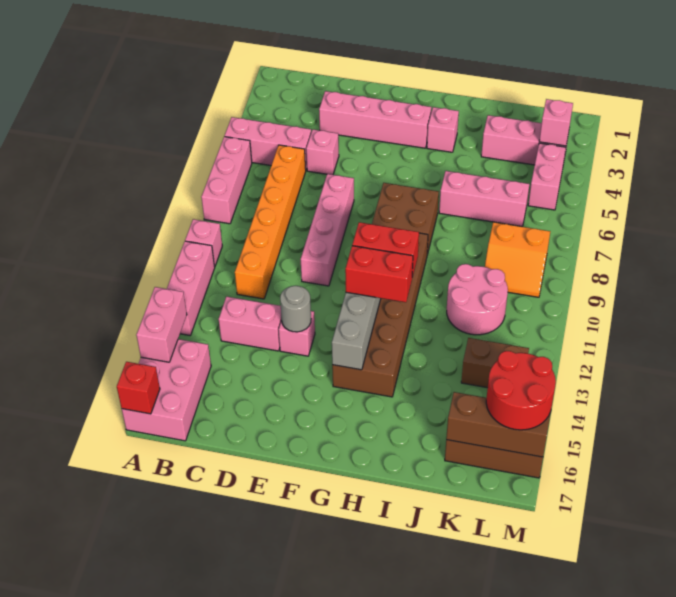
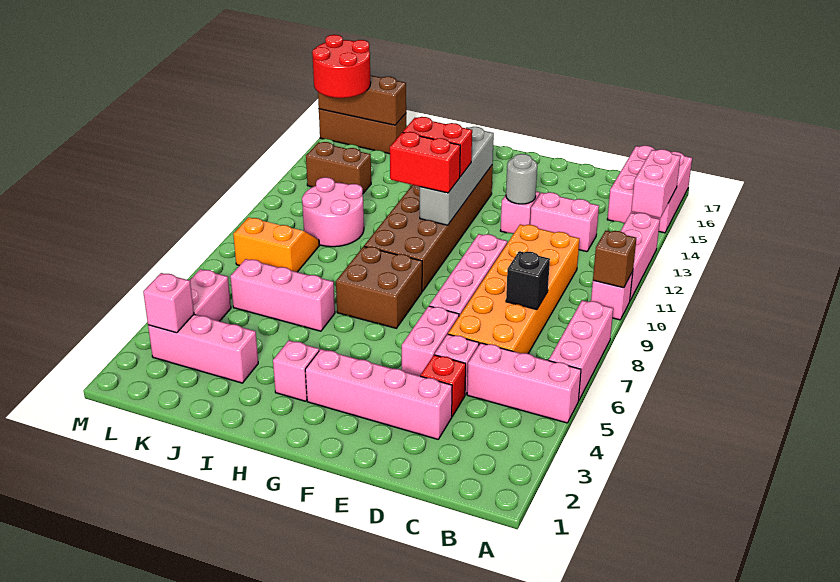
none -> brown 1x1 brick [593,231,636,288]
red 1x1 brick [117,362,160,414] -> red 1x1 brick moved to [420,355,466,416]
orange 1x6 brick [235,145,306,299] -> orange 2x6 brick [448,224,579,354]
none -> black 1x1 brick [506,251,550,310]
none -> pink 1x2 brick [402,306,459,376]

